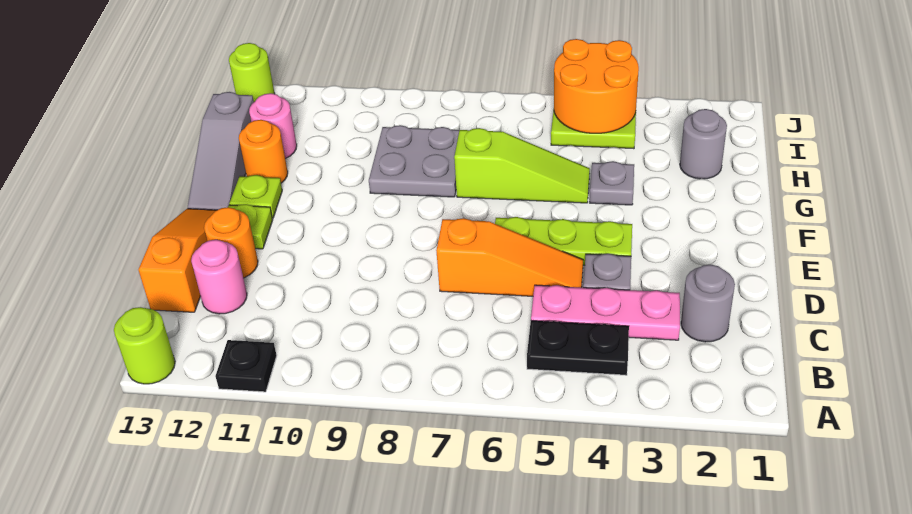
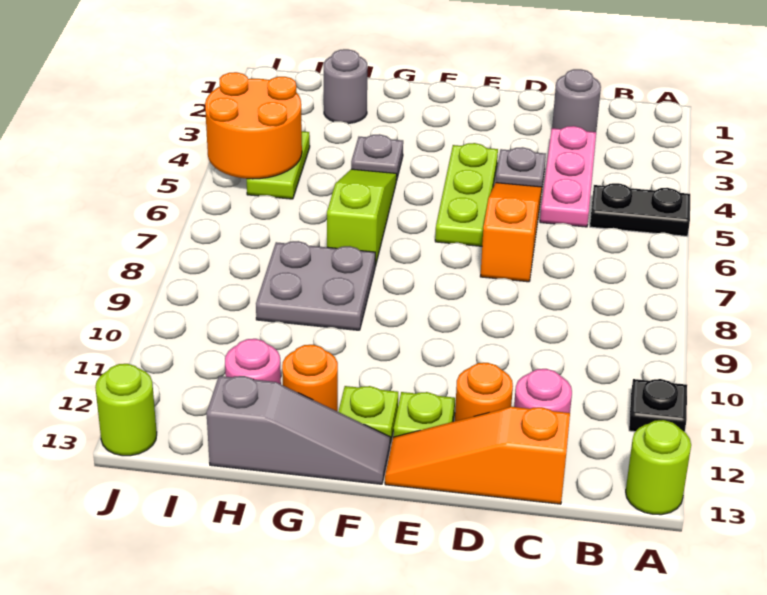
black 1x2 plate [527,321,629,375] -> black 1x2 plate turned to [590,183,690,236]

